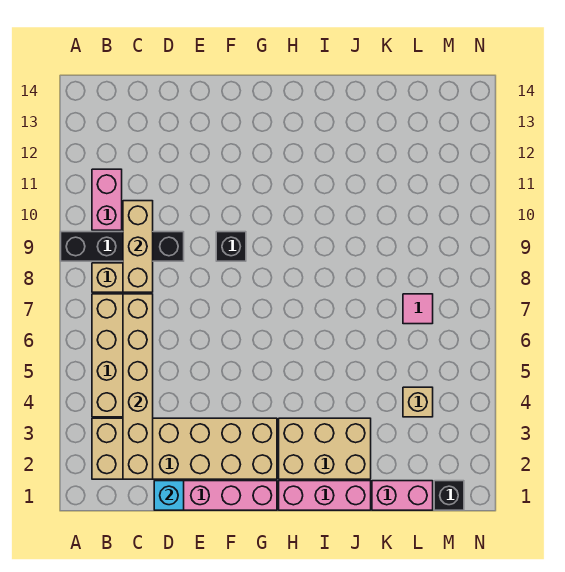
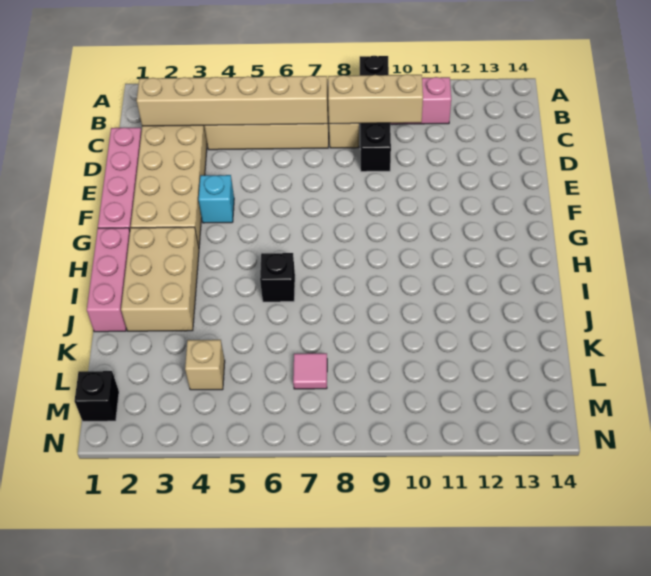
cyan 1x1 brick [154,481,184,510] -> cyan 1x1 brick moved to [199,175,234,223]
black 1x1 brick [216,232,246,261] -> black 1x1 brick moved to [260,253,295,302]
pink 1x2 brick [372,481,433,510] -> none

